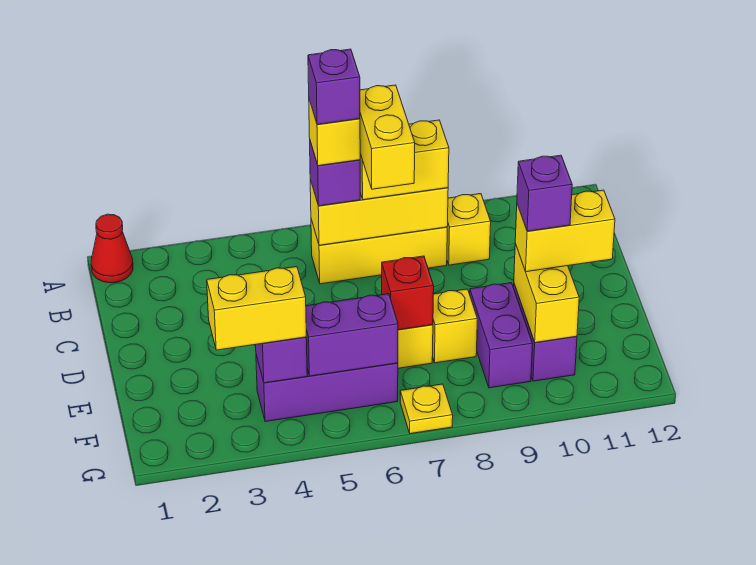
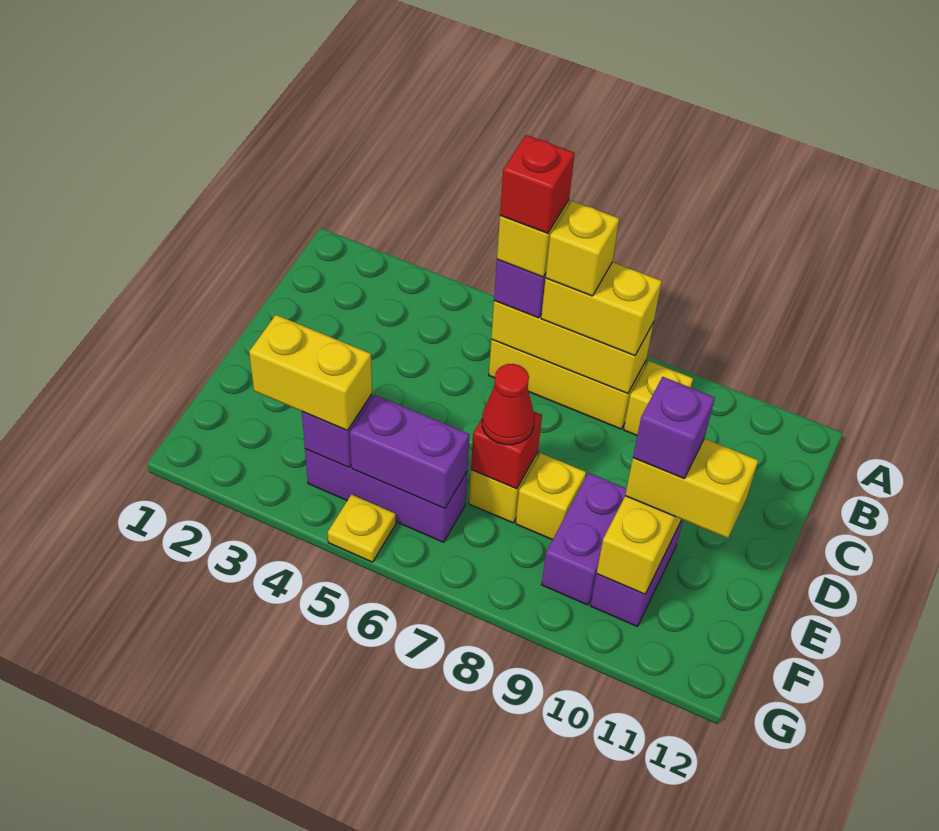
red 1x1 cone [91,214,133,283] -> red 1x1 cone moved to [482,364,534,445]
purple 1x1 brick [308,49,360,125] -> red 1x1 brick [500,135,575,233]
yellow 1x2 brick [360,85,415,189] -> yellow 1x1 brick [546,201,619,296]
yellow 1x1 plate [400,384,453,434] -> yellow 1x1 plate moved to [328,494,396,562]

